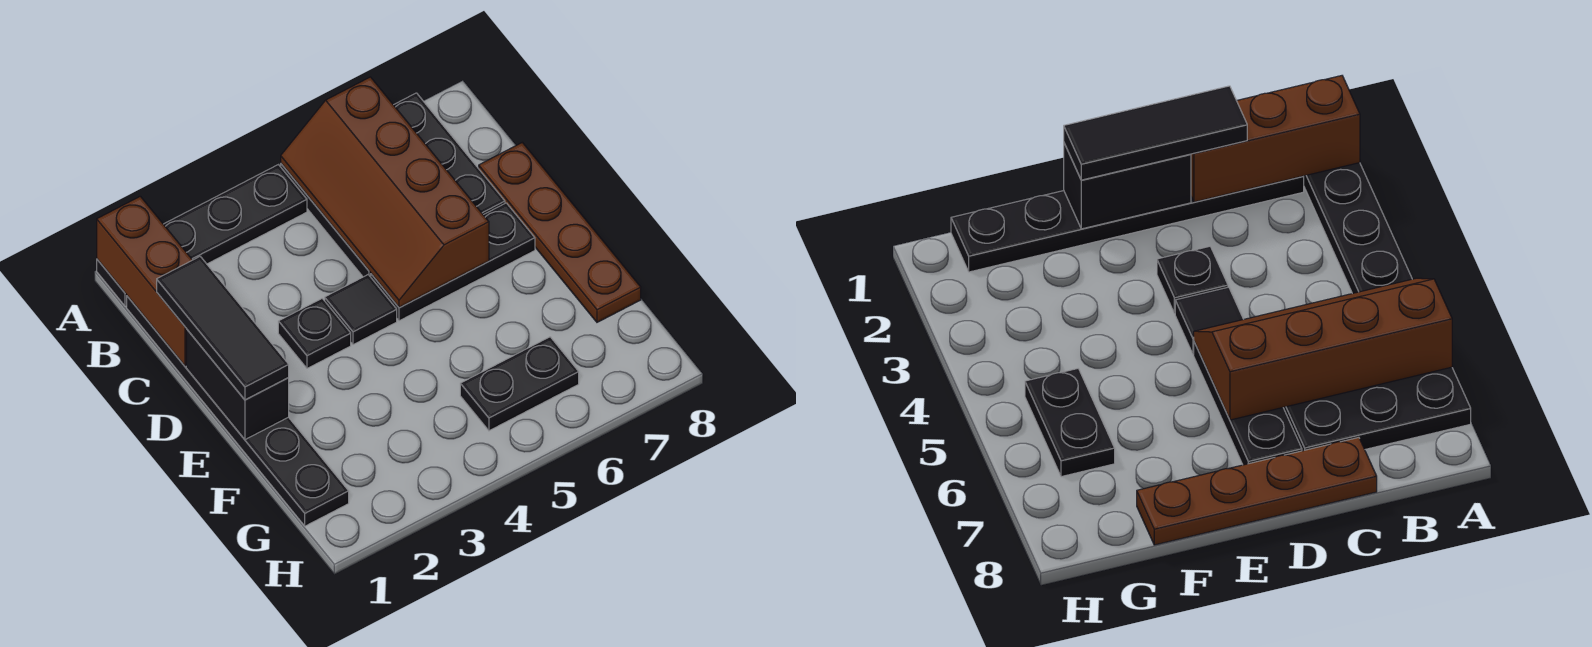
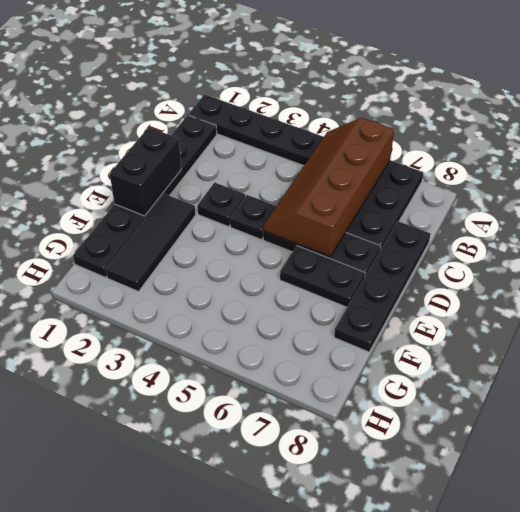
brown 1x3 brick [97,196,192,366] -> none
black 1x3 tile [157,257,289,400] -> black 1x3 tile moved to [106,194,196,292]
brown 1x4 plate [479,142,641,322] -> black 1x4 plate [334,221,431,352]
black 1x1 tile [325,275,397,345] -> black 1x1 plate [230,195,276,240]
black 1x2 plate [460,337,579,431] -> black 1x2 plate moved to [280,246,365,307]

